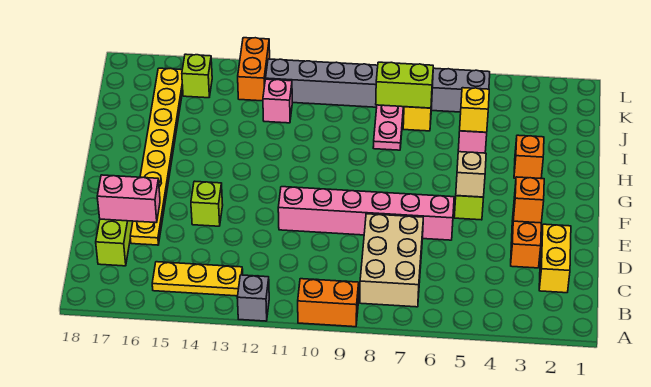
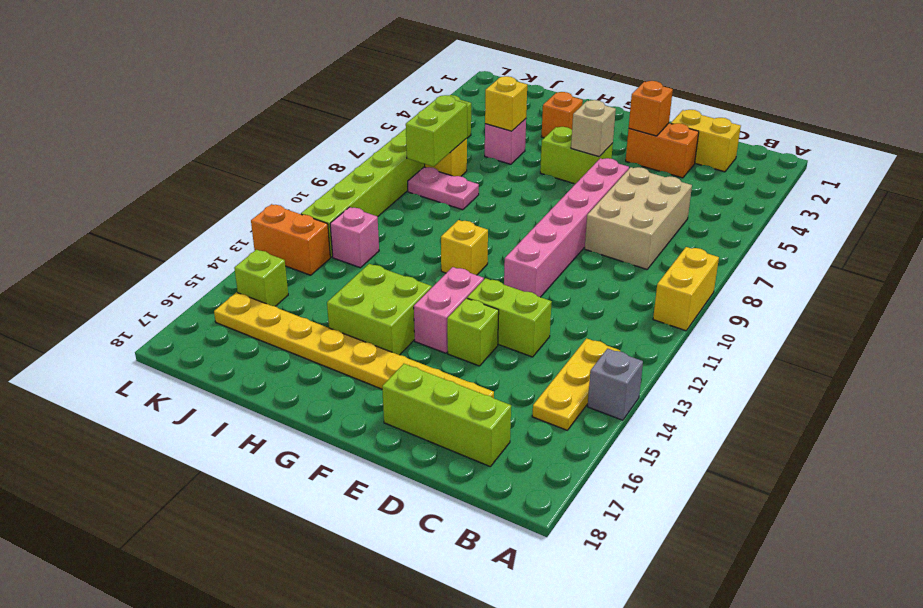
orange 1x2 brick [298,279,359,327] -> yellow 1x2 brick [653,247,719,331]
grey 1x1 brick [237,275,269,321] -> grey 1x1 brick moved to [588,348,643,420]
tan 2x3 brick [360,214,423,307] -> tan 2x3 brick turned to [585,167,692,269]
none -> lime 1x2 brick [467,278,552,357]
pink 1x2 brick [97,175,160,223] -> pink 1x2 brick moved to [414,267,484,353]
none -> yellow 1x1 brick [441,220,488,275]
none -> lime 2x2 brick [327,264,432,355]
grey 1x8 brick [266,59,490,112] -> lime 1x8 brick [301,95,471,257]

